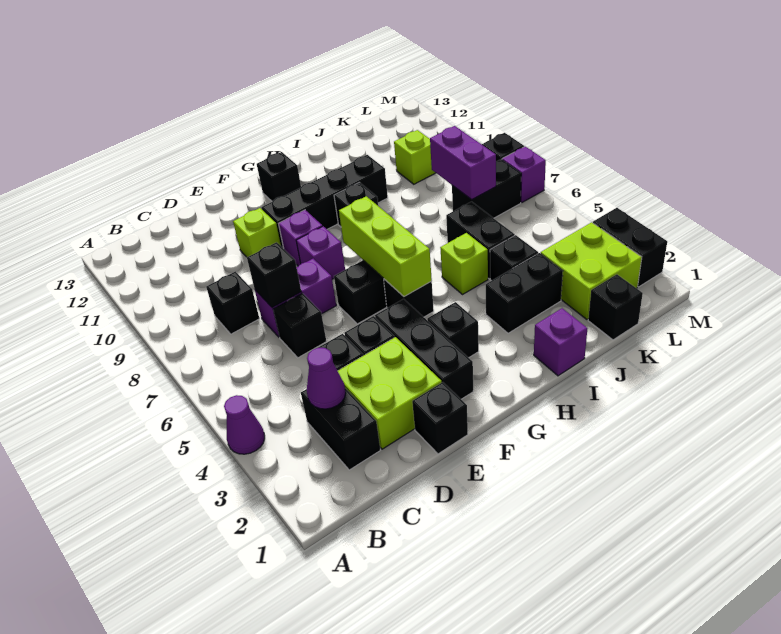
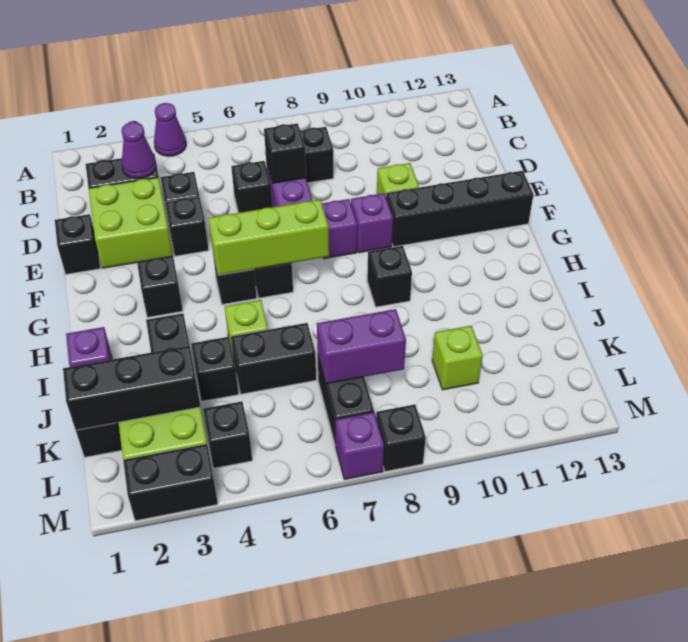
black 1x3 brick [375,299,473,399] -> black 1x3 brick moved to [63,346,200,430]
black 1x4 brick [262,155,388,249] -> black 1x4 brick turned to [386,171,534,247]
black 1x1 brick [257,152,301,202] -> black 1x1 brick moved to [203,401,252,468]

